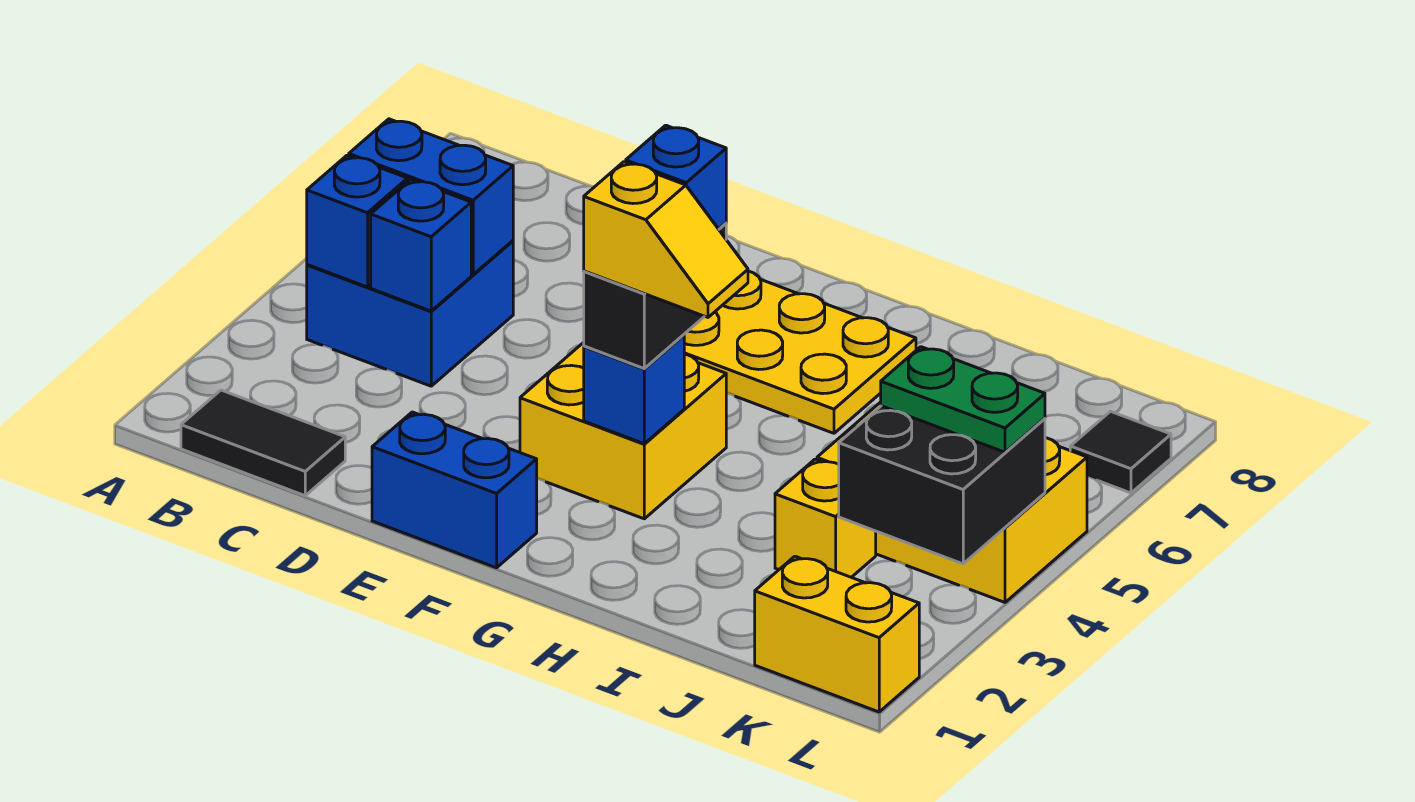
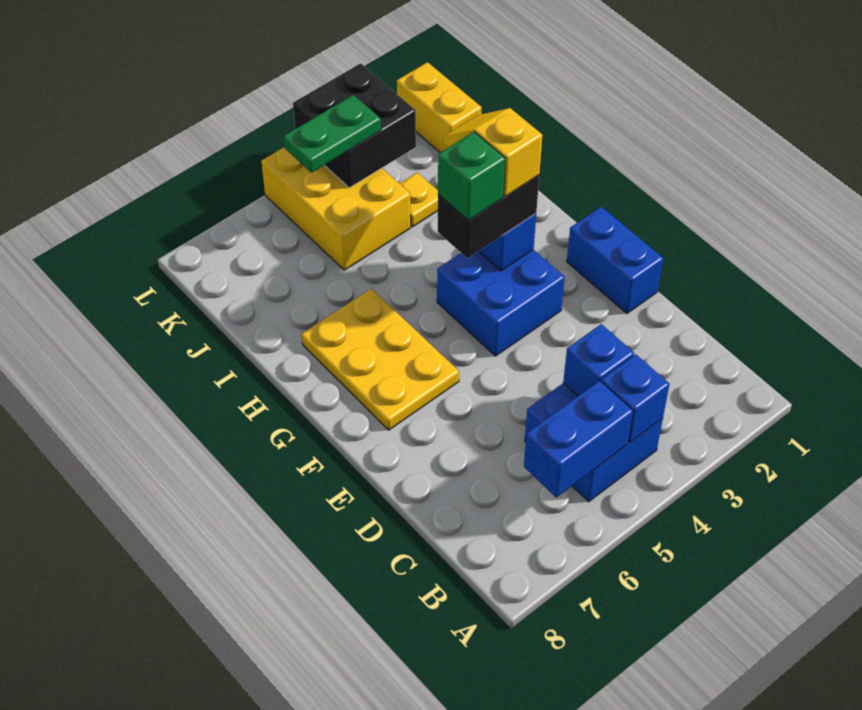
black 1x2 tile [181,390,345,496] -> none
blue 1x2 brick [349,119,513,274] -> blue 1x2 brick turned to [524,380,633,497]
yellow 2x2 brick [520,342,726,519] -> blue 2x2 brick [437,250,565,356]
blue 1x1 brick [626,125,726,229] -> green 1x1 brick [438,132,506,220]
yellow 1x1 brick [775,459,876,577] -> yellow 1x1 plate [399,172,438,227]
green 1x2 plate [881,347,1045,452] -> green 1x2 plate turned to [283,95,381,173]
black 1x1 tile [1070,411,1171,493] -> none

